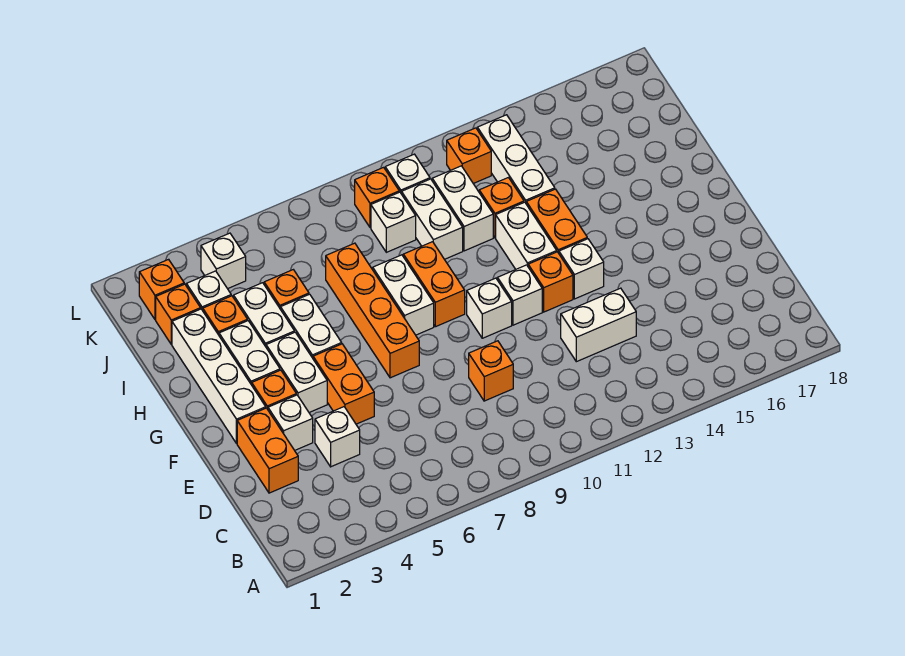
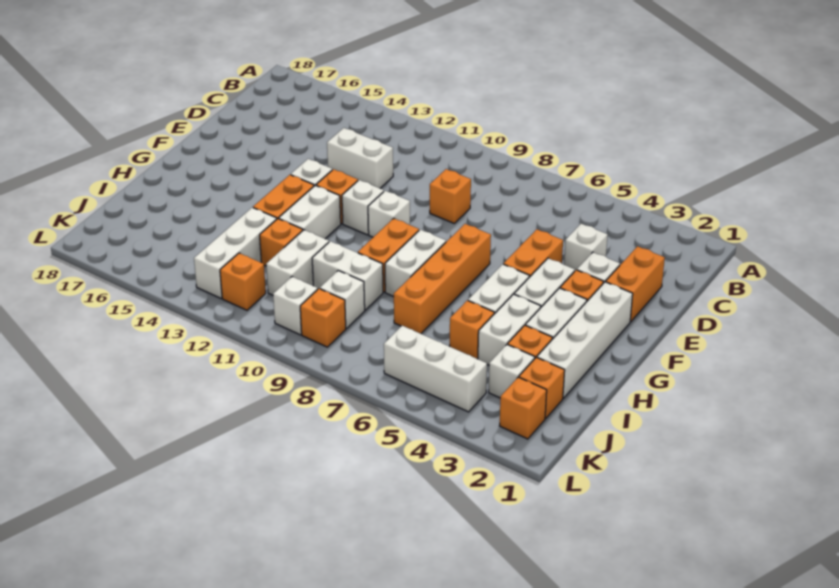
white 1x2 brick [402,179,463,259] -> white 1x2 brick turned to [312,241,383,310]
white 1x1 brick [201,233,246,289] -> white 1x3 brick [384,326,487,412]

